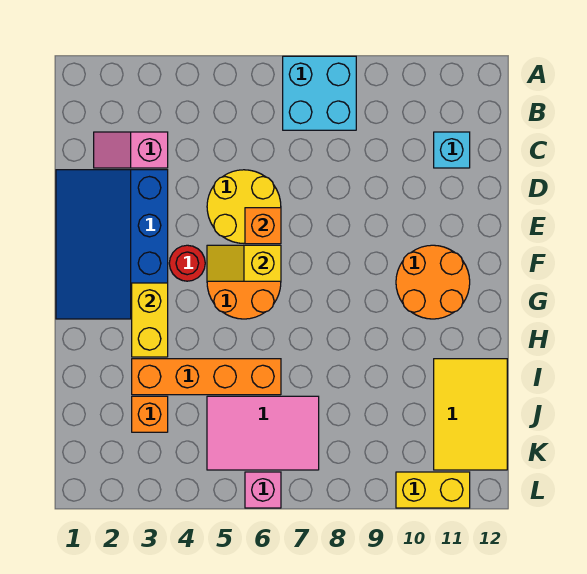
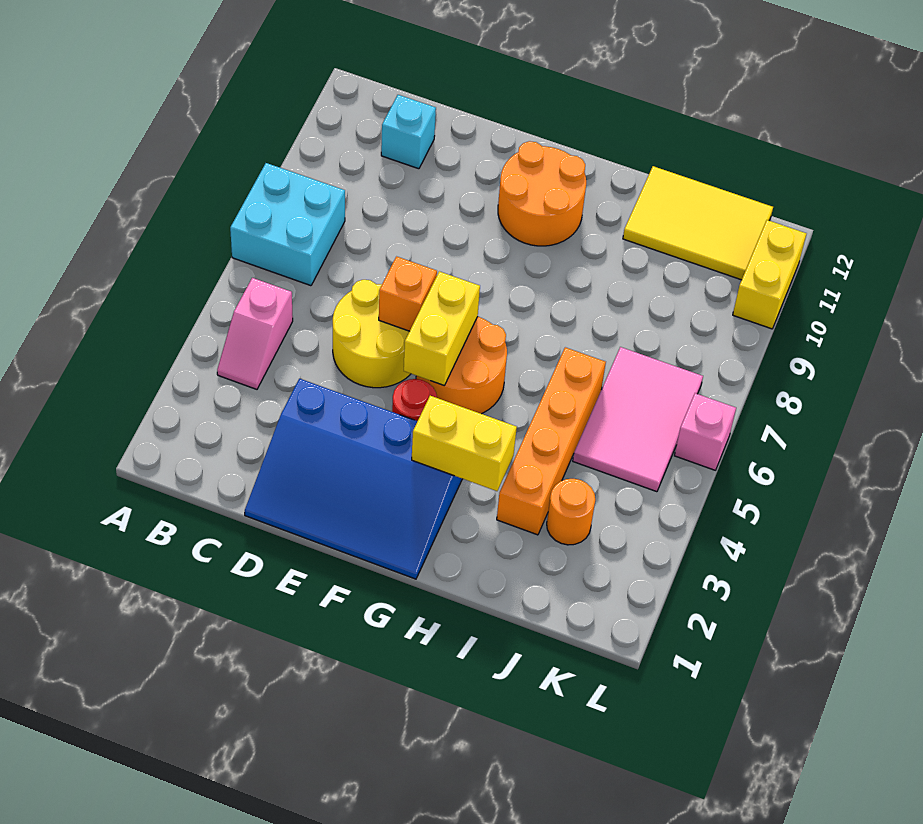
pink 1x2 slope [94,132,168,168] -> pink 1x2 slope moved to [217,278,293,389]
yellow 1x2 slope [207,245,281,281] -> yellow 1x2 brick [404,271,480,386]
orange 1x1 brick [132,396,168,432] -> orange 1x1 round brick [547,479,595,545]

